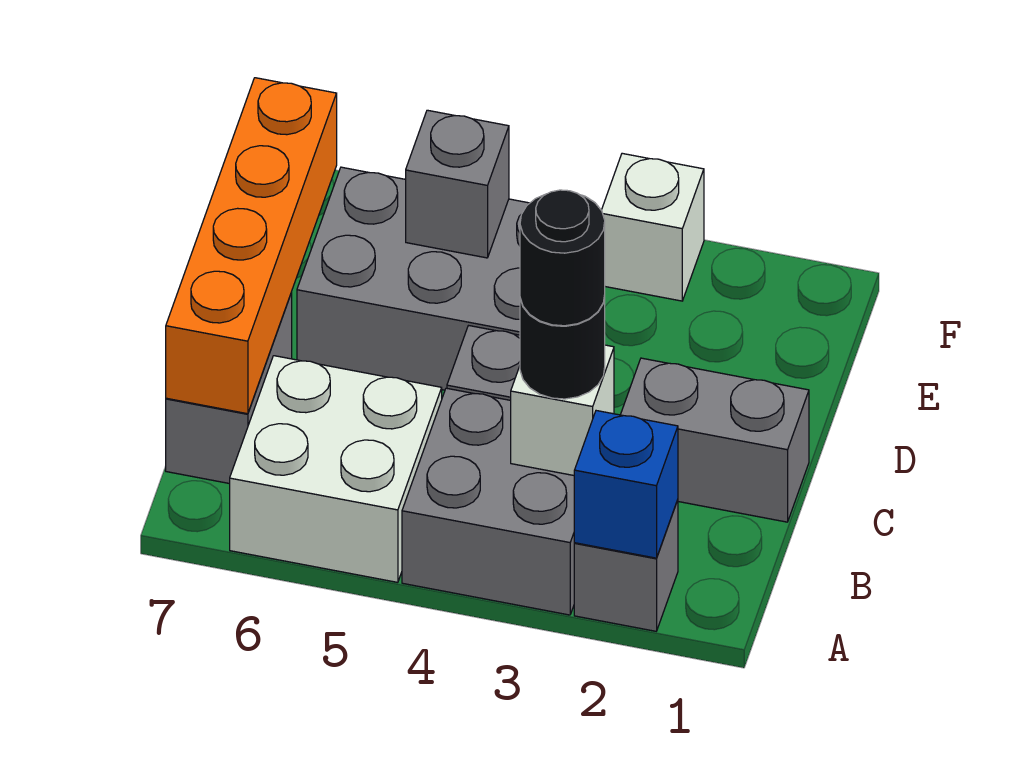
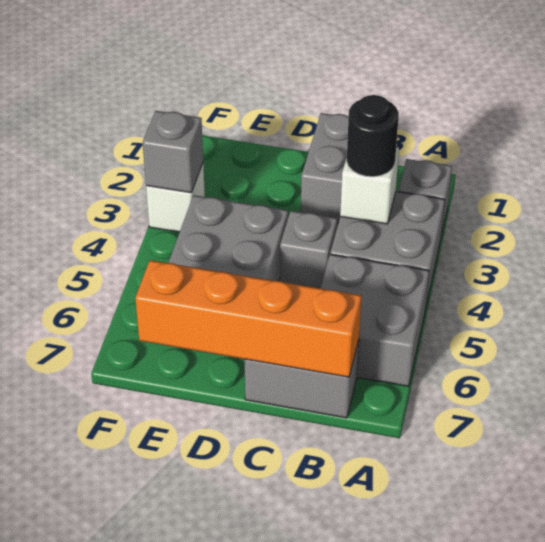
blue 1x1 brick [574,411,678,558] -> none
white 2x2 brick [230,356,442,582] -> grey 2x2 brick [320,254,429,386]
black 1x1 round brick [520,190,605,326] -> none
grey 1x1 brick [406,110,509,258] -> grey 1x1 brick moved to [143,111,203,193]

